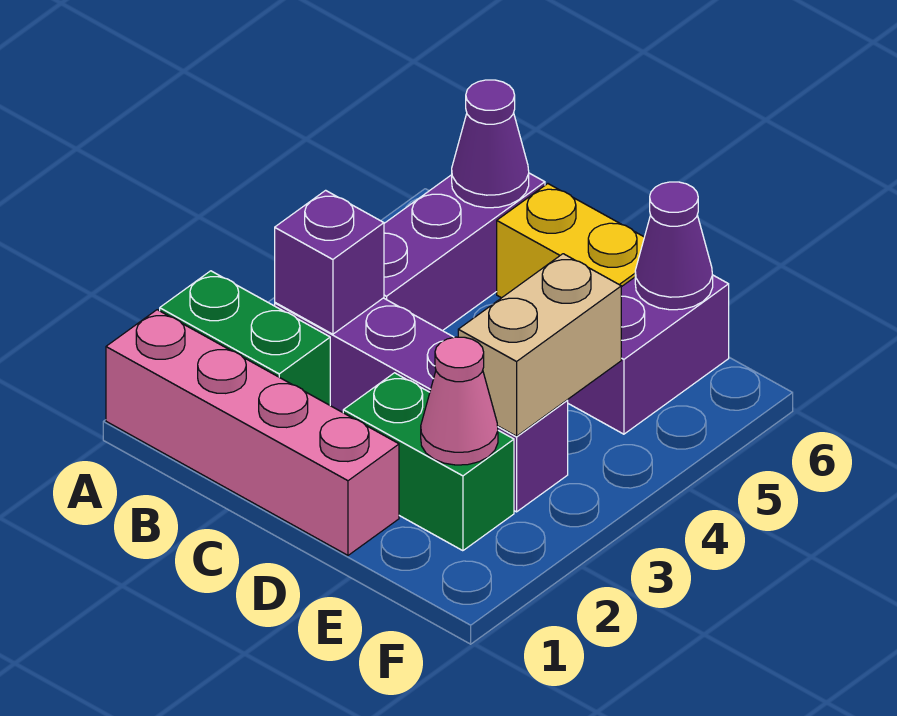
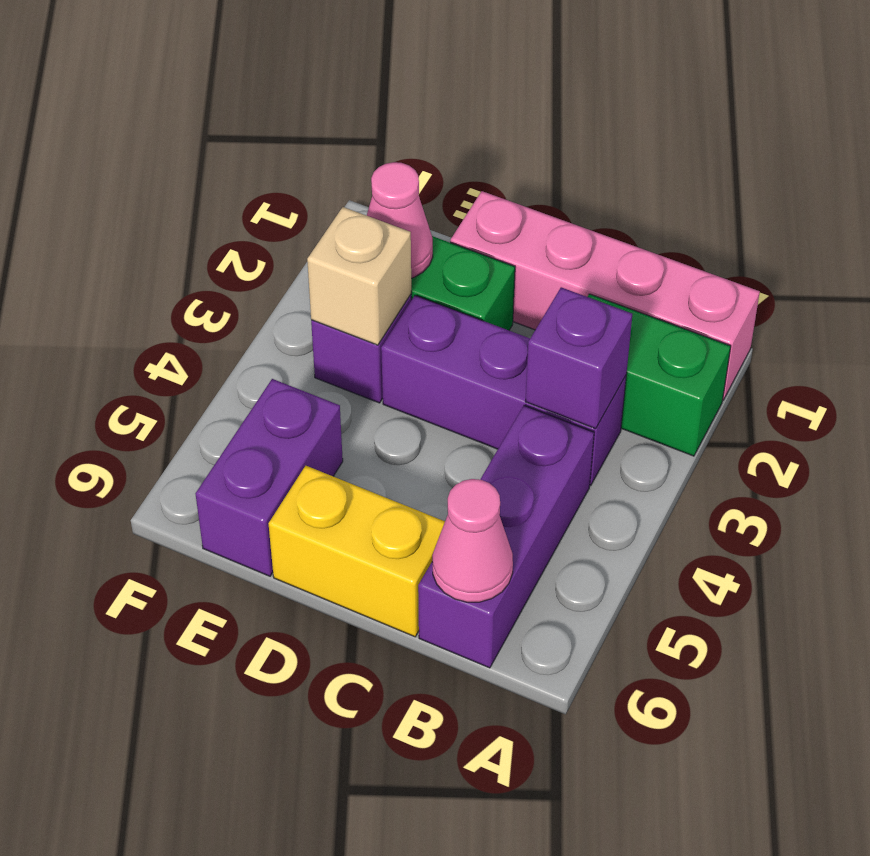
purple 1x1 cone [452,80,529,208] -> pink 1x1 cone [432,479,513,602]
tan 1x2 brick [458,254,621,436] -> tan 1x1 brick [307,207,411,345]
purple 1x1 cone [635,182,713,310] -> none

